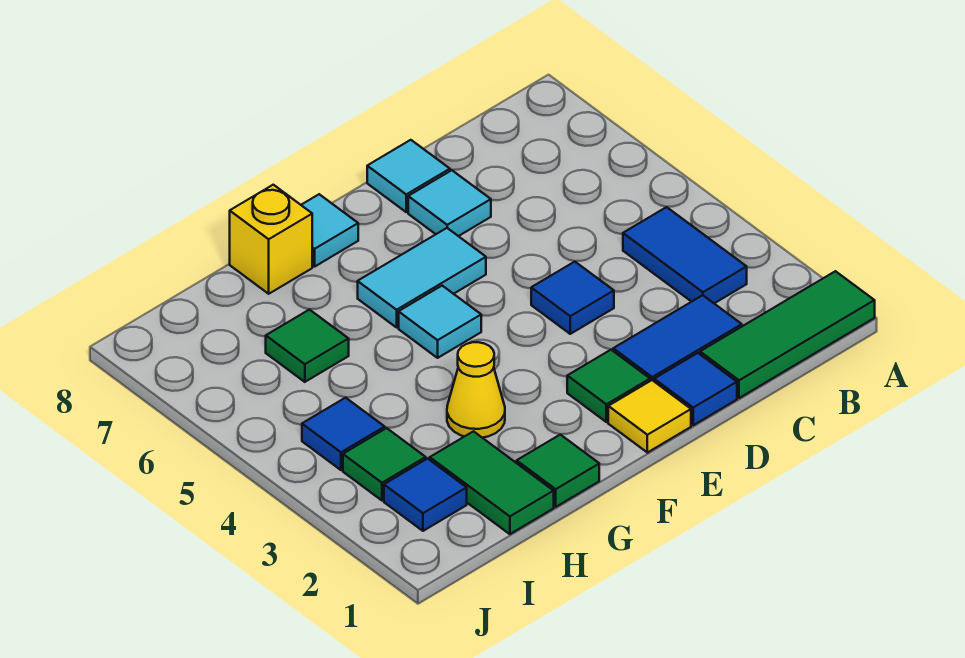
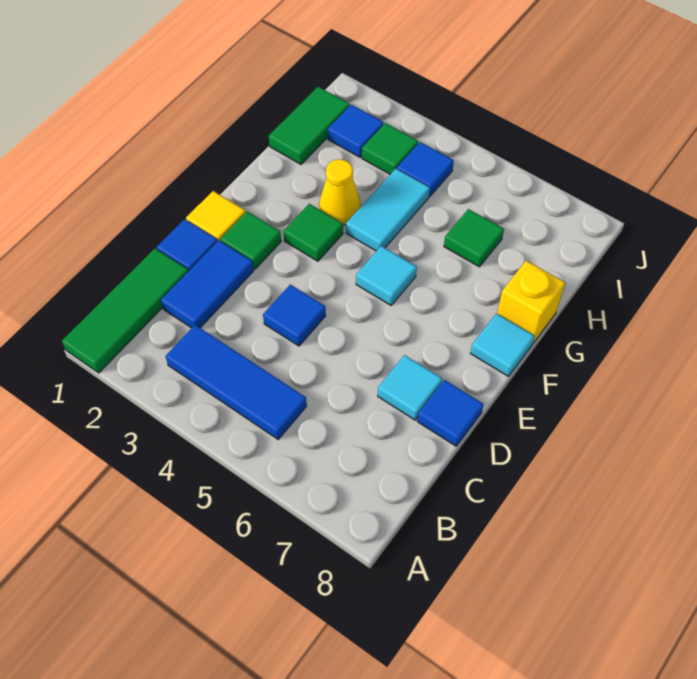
blue 1x2 tile [623,207,747,303] -> blue 1x3 tile [166,325,307,439]
cyan 1x1 tile [367,140,450,212] -> blue 1x1 tile [417,380,483,446]
cyan 1x2 tile [358,228,486,327] -> cyan 1x2 tile moved to [346,169,430,251]
green 1x1 tile [517,435,599,507] -> green 1x1 tile moved to [283,204,343,261]
green 1x2 tile [430,431,554,534] -> green 1x2 tile turned to [269,87,350,164]

